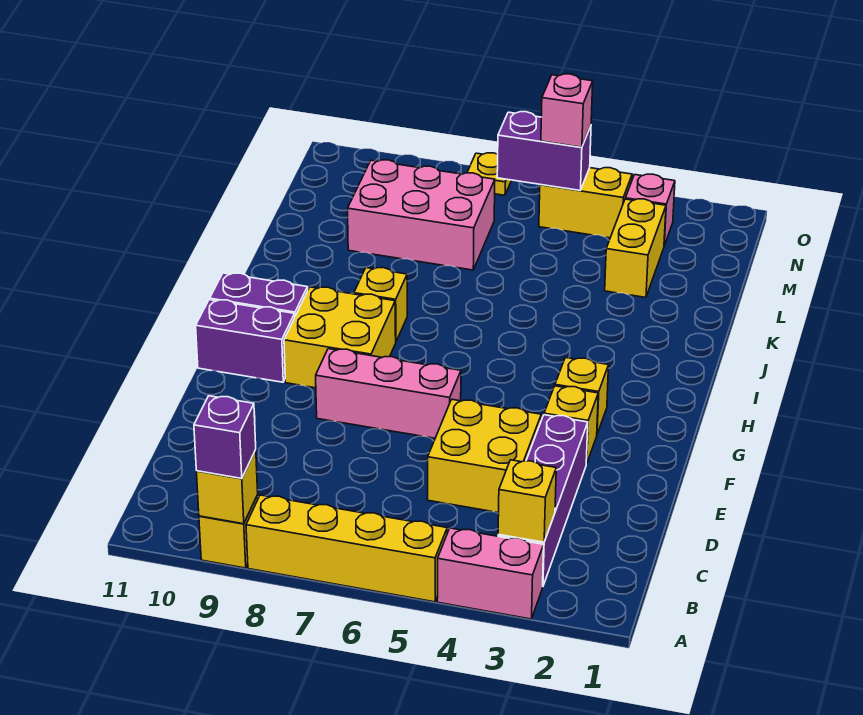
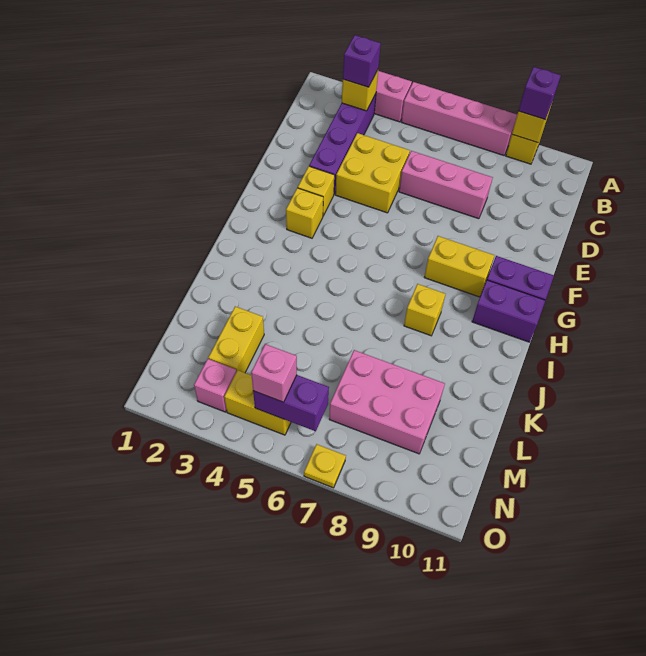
yellow 1x4 brick [246,495,447,602] -> pink 1x4 brick [401,82,517,155]
none -> purple 1x1 brick [343,35,381,87]
pink 1x3 brick [316,349,461,438] -> pink 1x3 brick moved to [399,151,493,219]
yellow 2x2 brick [284,287,396,388] -> yellow 1x2 brick [424,236,495,297]

